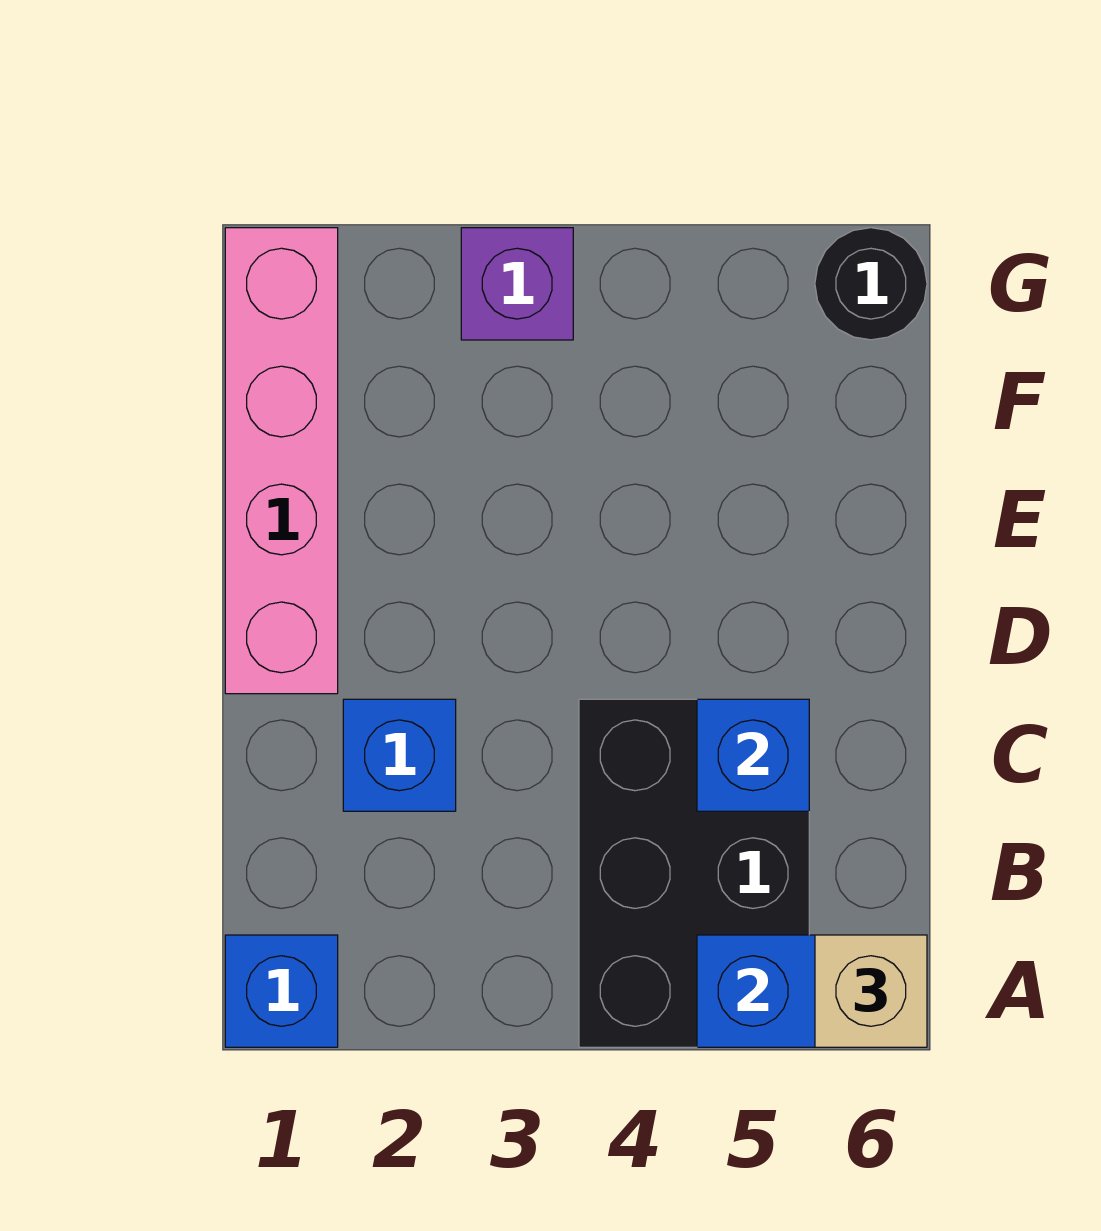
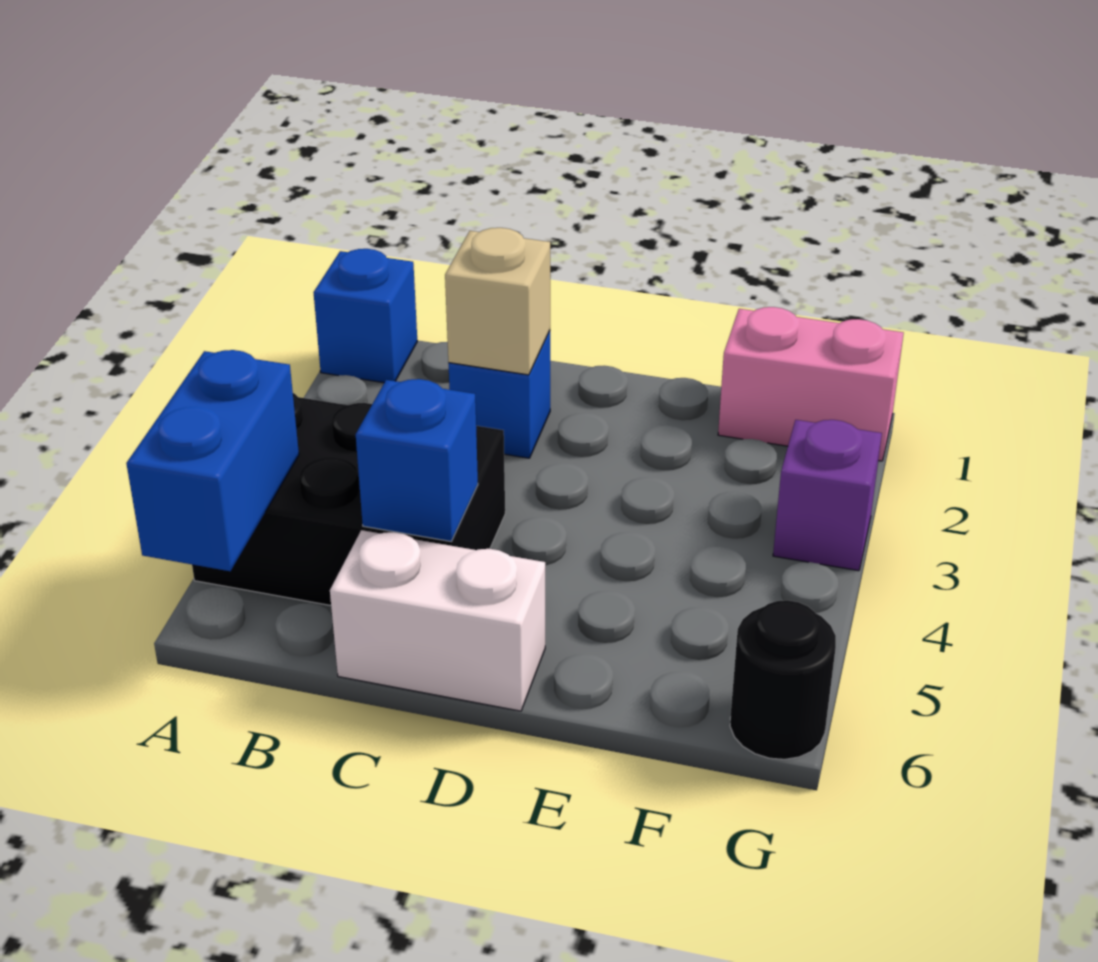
tan 1x1 brick [815,935,927,1047] -> tan 1x1 brick moved to [445,228,550,375]
none -> white 1x2 brick [330,530,545,711]
pink 1x4 brick [225,228,338,694] -> pink 1x2 brick [718,307,904,461]

